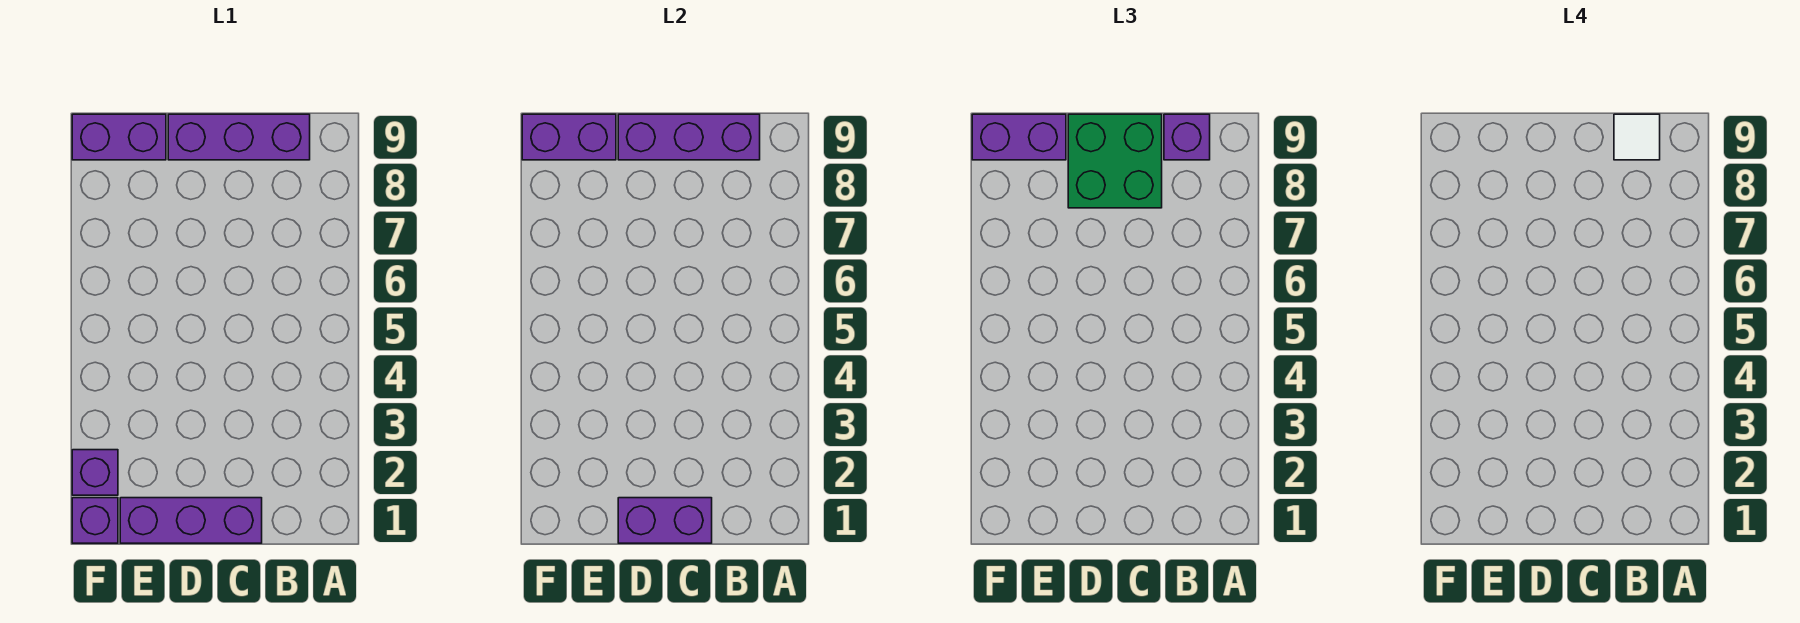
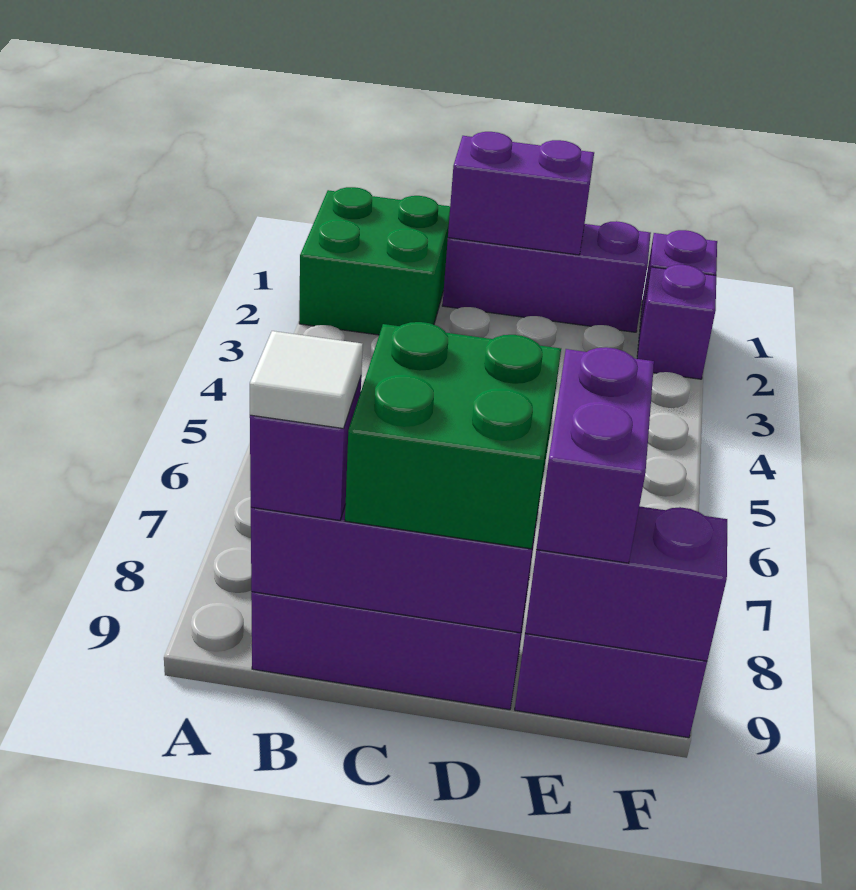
none -> green 2x2 brick [299,187,450,335]
purple 1x2 brick [972,114,1066,160] -> purple 1x2 brick turned to [536,347,654,563]

